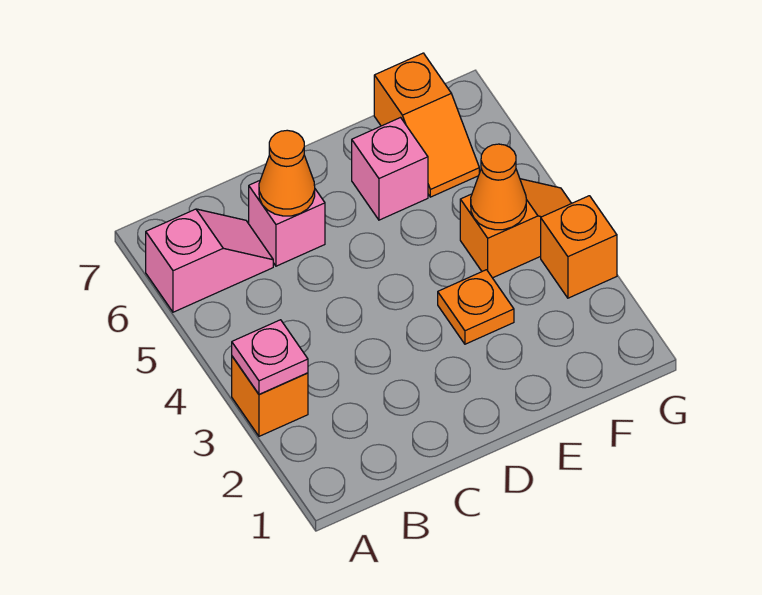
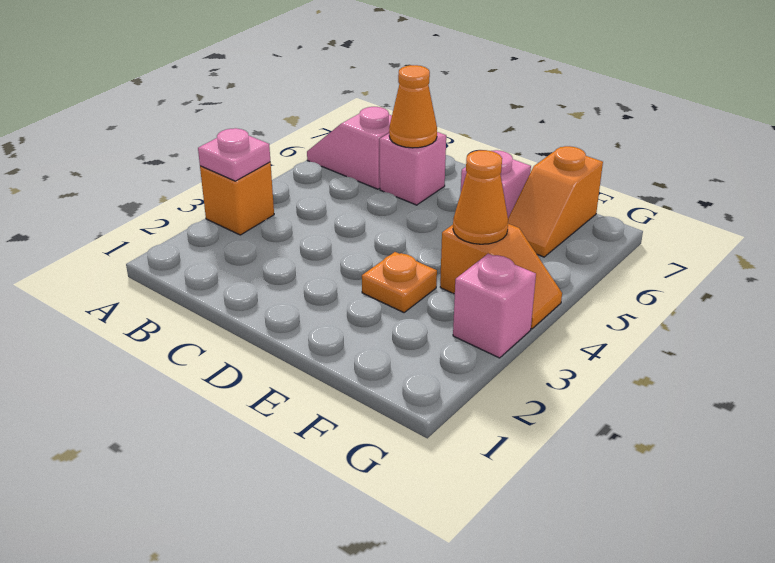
pink 1x2 slope [146,209,273,312] -> pink 1x2 slope turned to [307,107,392,189]
orange 1x1 brick [541,196,617,298] -> pink 1x1 brick [453,254,536,358]

